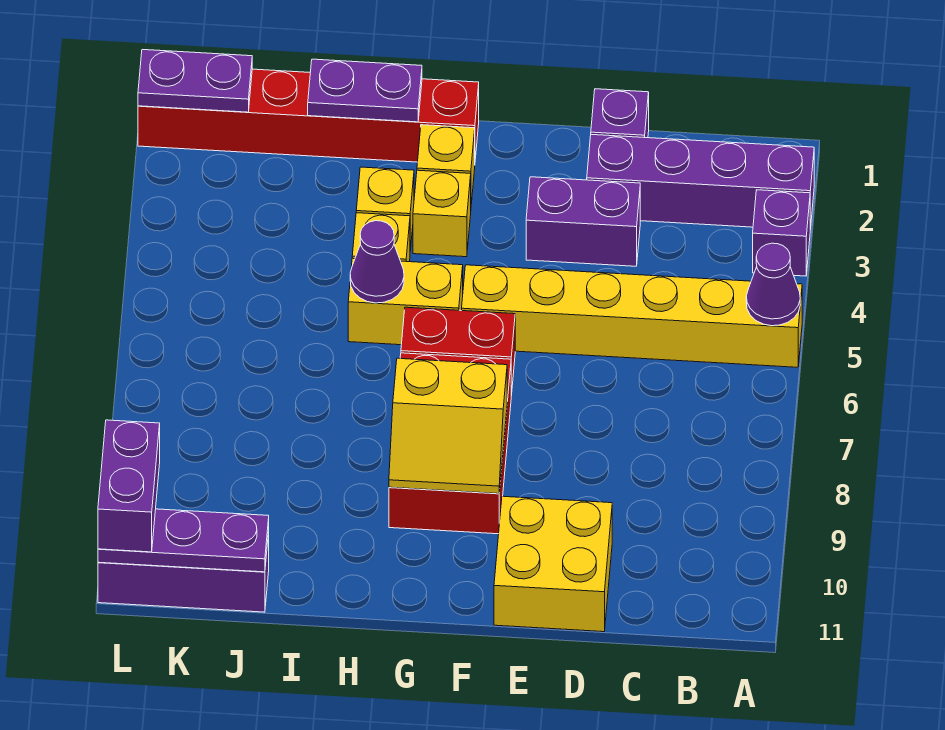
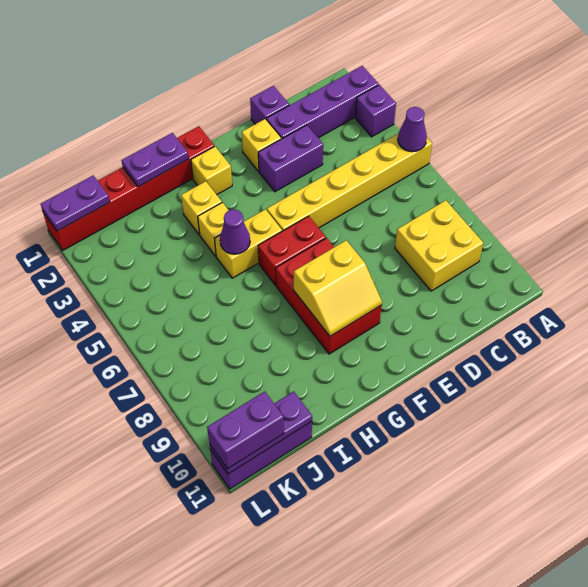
yellow 2x2 brick [494,496,612,632] -> yellow 2x2 brick moved to [395,200,483,291]
yellow 1x1 brick [413,170,471,257] -> yellow 1x1 brick moved to [242,119,281,171]
purple 1x2 brick [98,420,160,552] -> purple 1x2 brick turned to [207,391,284,469]

